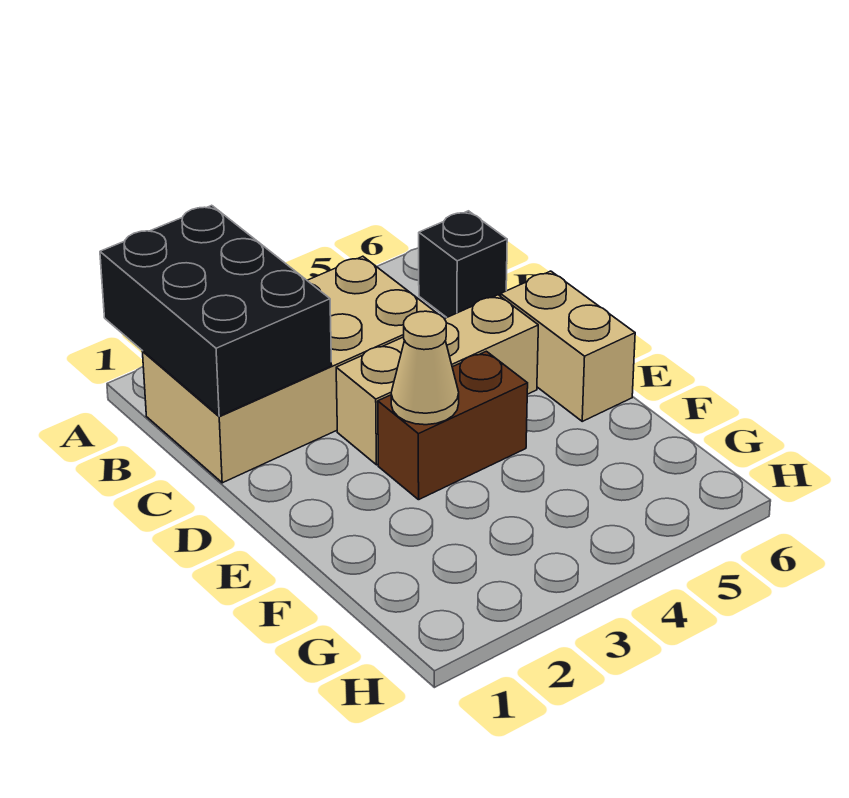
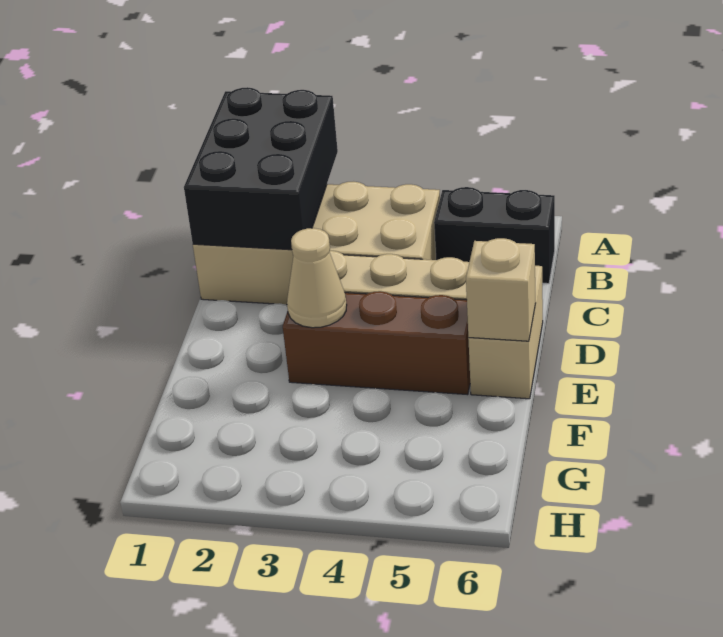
black 1x1 brick [419,211,507,317] -> black 1x2 brick [434,187,555,284]
brown 1x2 brick [378,351,528,500] -> brown 1x3 brick [283,291,470,395]
none -> tan 1x1 brick [466,238,536,341]

